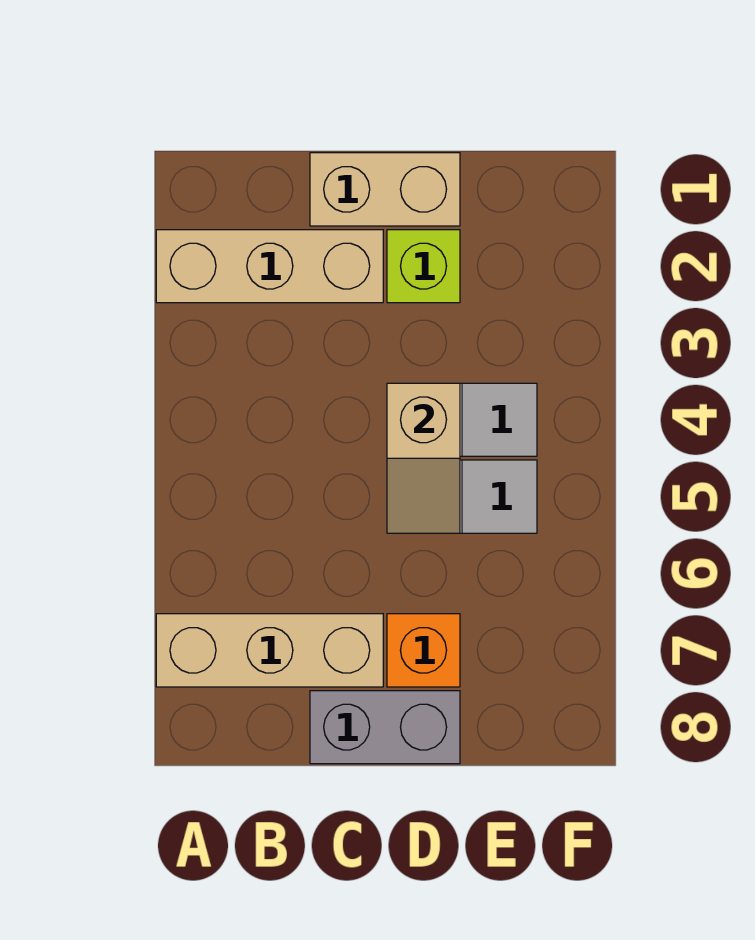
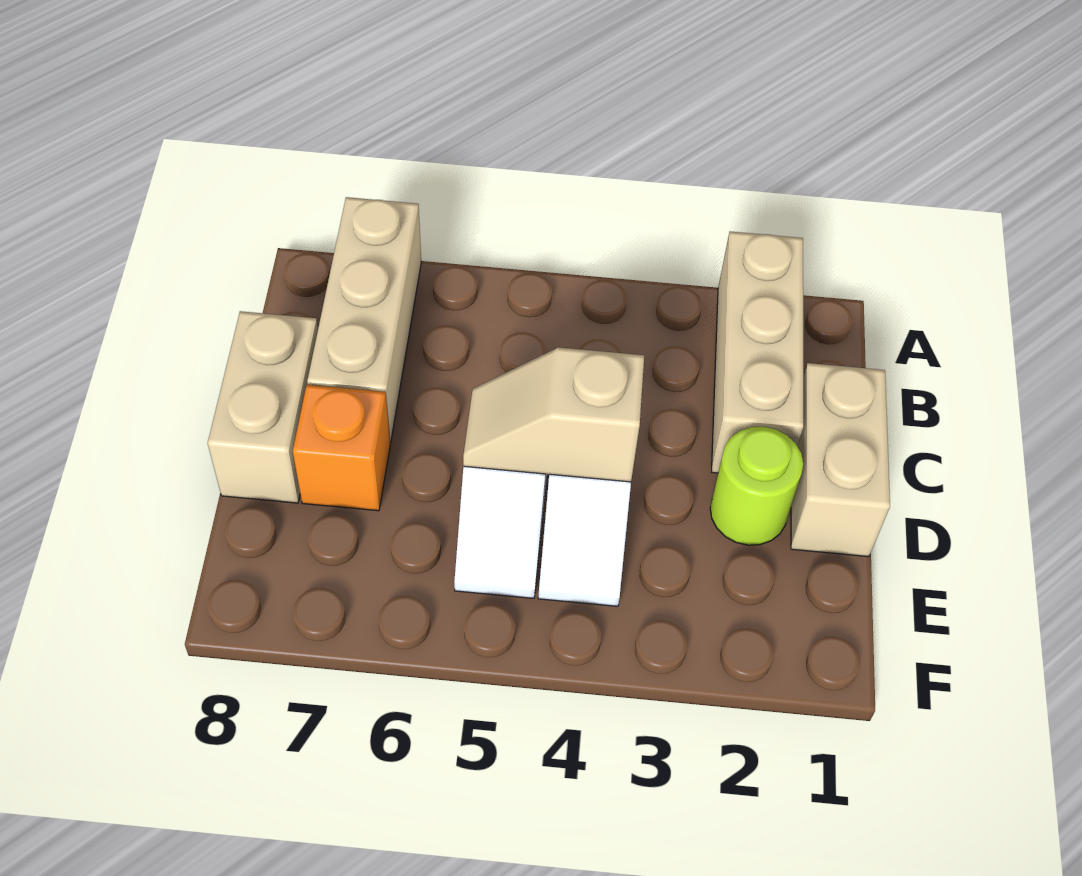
grey 1x2 brick [310,691,460,764] -> tan 1x2 brick [208,311,318,503]
lime 1x1 brick [387,230,460,303] -> lime 1x1 round brick [710,427,803,545]

